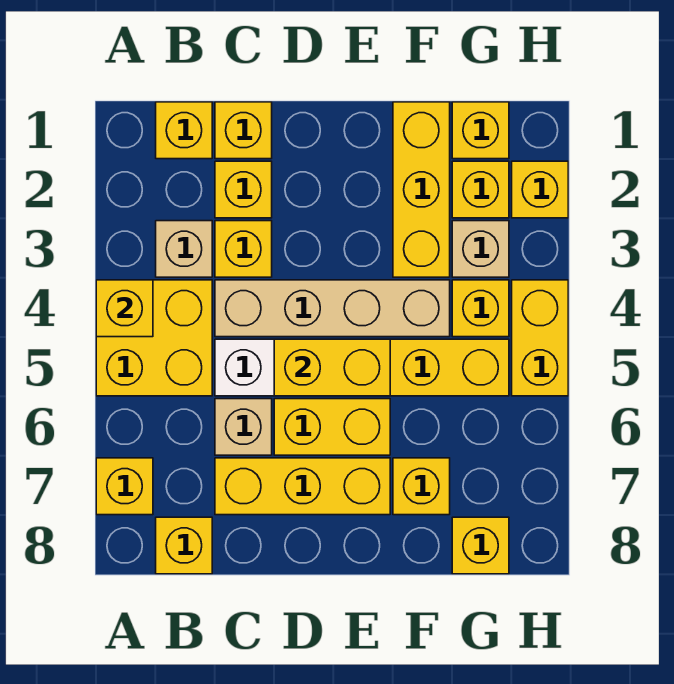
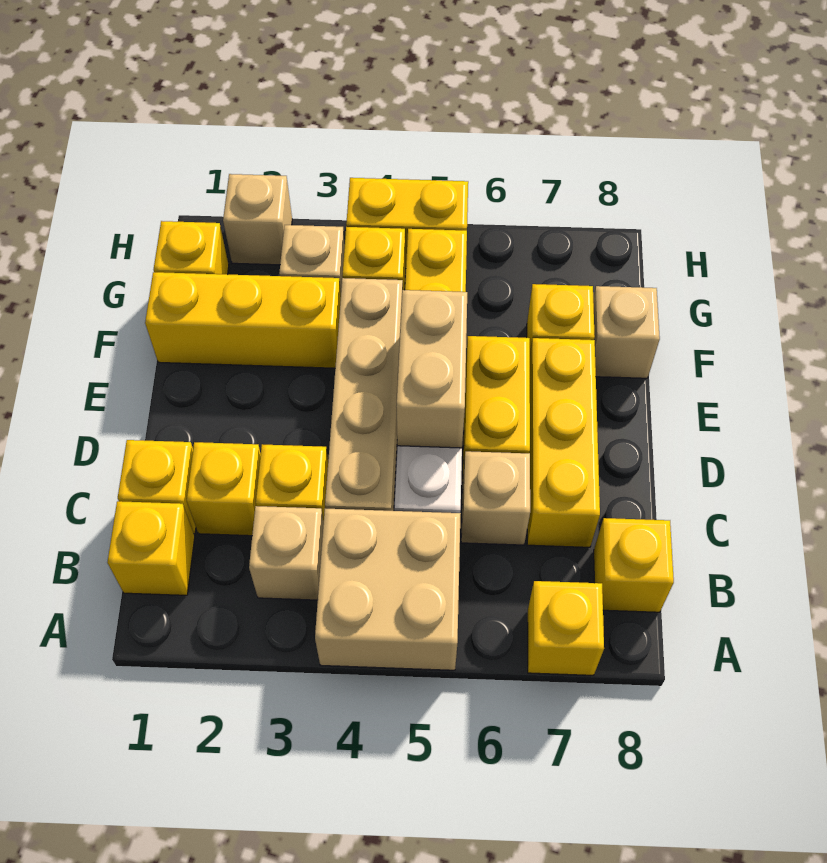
yellow 2x2 brick [96,280,212,396] -> tan 2x2 brick [315,509,461,670]
yellow 1x1 brick [96,280,153,337] -> none
yellow 1x2 brick [274,339,390,396] -> tan 1x2 brick [396,290,467,448]
none -> tan 1x1 brick [593,286,660,378]
yellow 1x1 brick [452,161,509,218] -> none
yellow 1x1 brick [452,517,509,574] -> none
yellow 1x1 brick [512,161,568,218] -> tan 1x1 brick [223,174,292,265]

